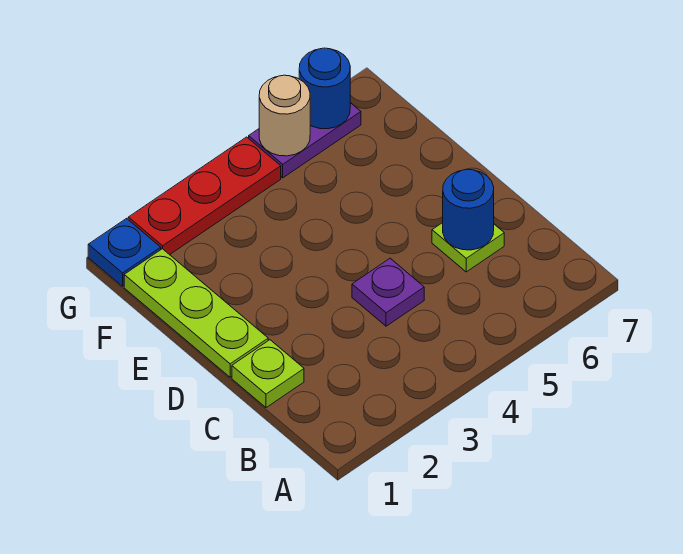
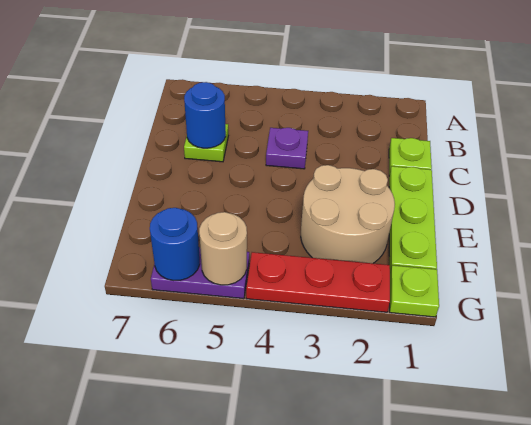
none -> tan 2x2 round brick [301,165,395,263]
blue 1x1 plate [88,219,161,286] -> lime 1x1 plate [390,265,439,317]

